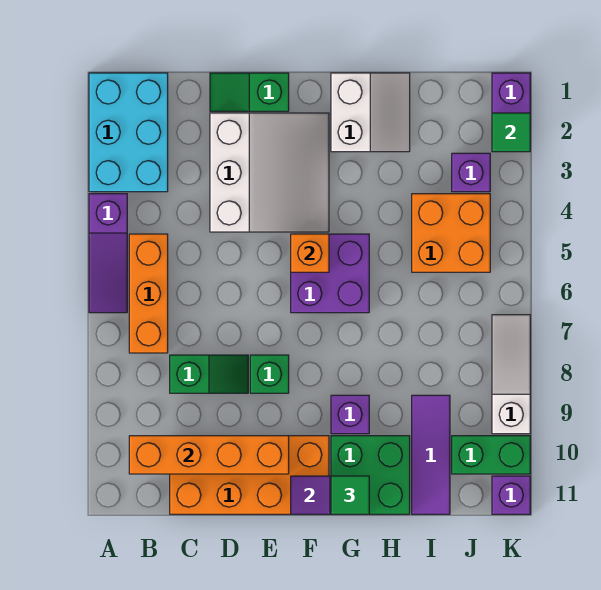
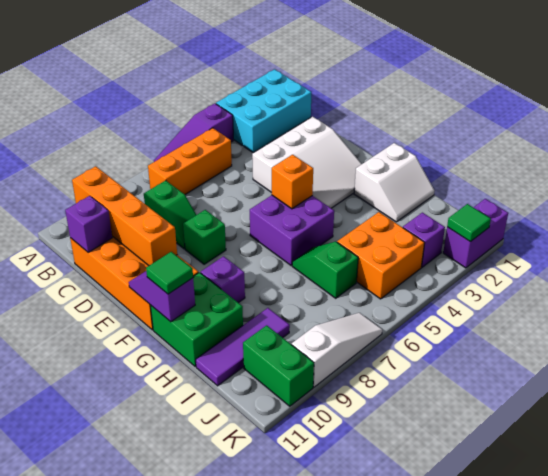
green 1x2 slope [210,73,289,111] -> green 1x2 slope moved to [292,241,358,298]
purple 1x1 brick [492,476,530,514] -> purple 1x1 brick moved to [65,196,112,252]

